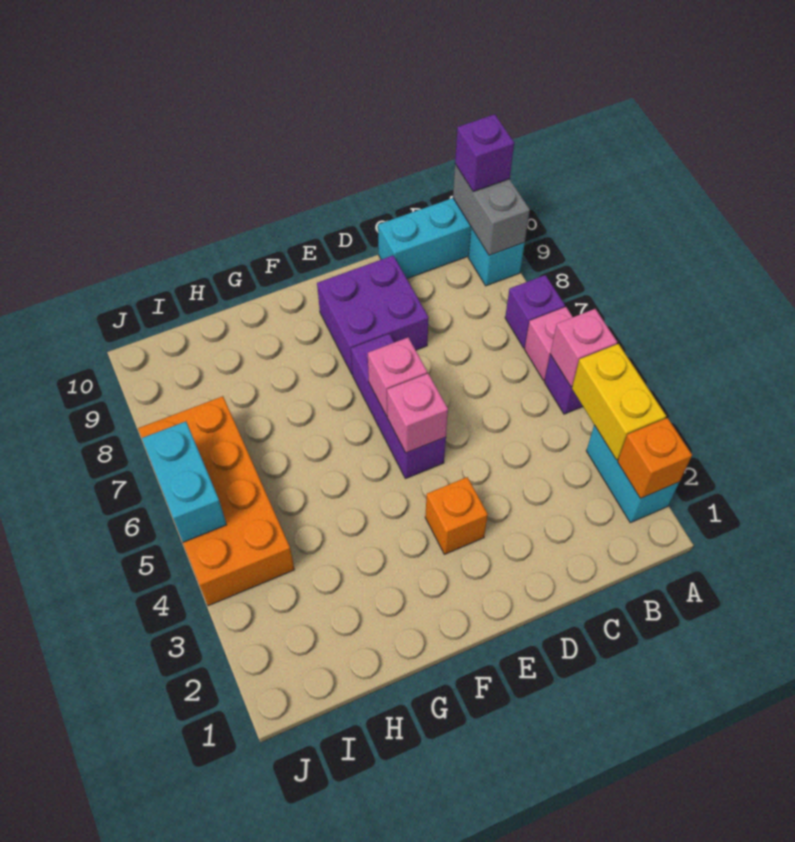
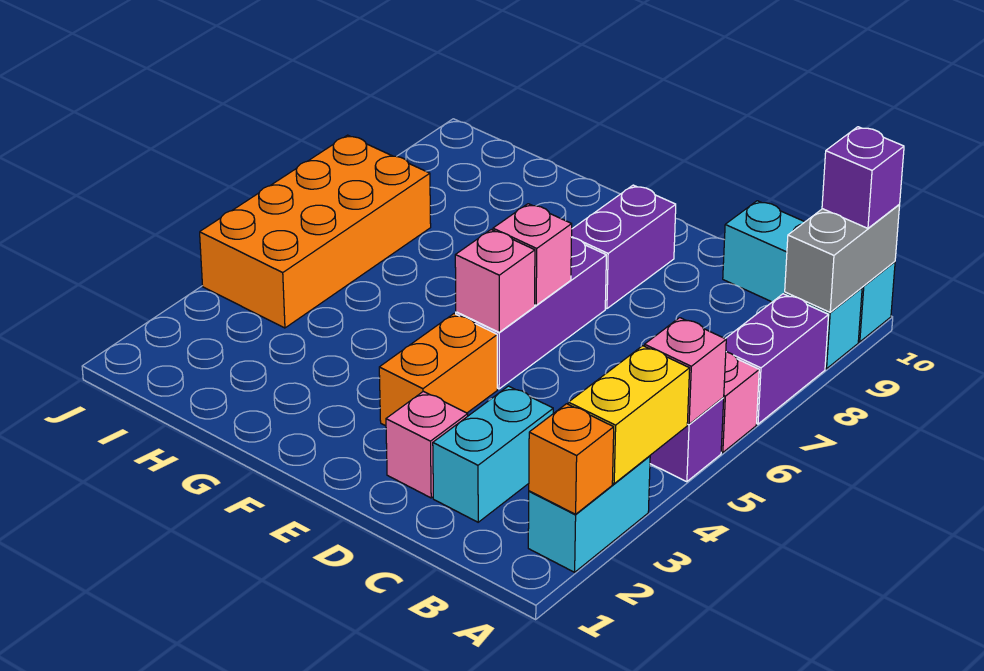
purple 1x1 brick [505,275,565,348] -> purple 1x2 brick [725,294,829,424]
none -> pink 1x1 brick [386,391,468,498]
purple 2x2 brick [317,255,429,374] -> purple 1x2 brick [572,185,676,309]
orange 1x1 brick [425,477,488,554] -> orange 1x2 brick [379,314,497,426]
cyan 1x2 brick [142,421,227,542] -> cyan 1x2 brick moved to [433,386,553,522]

